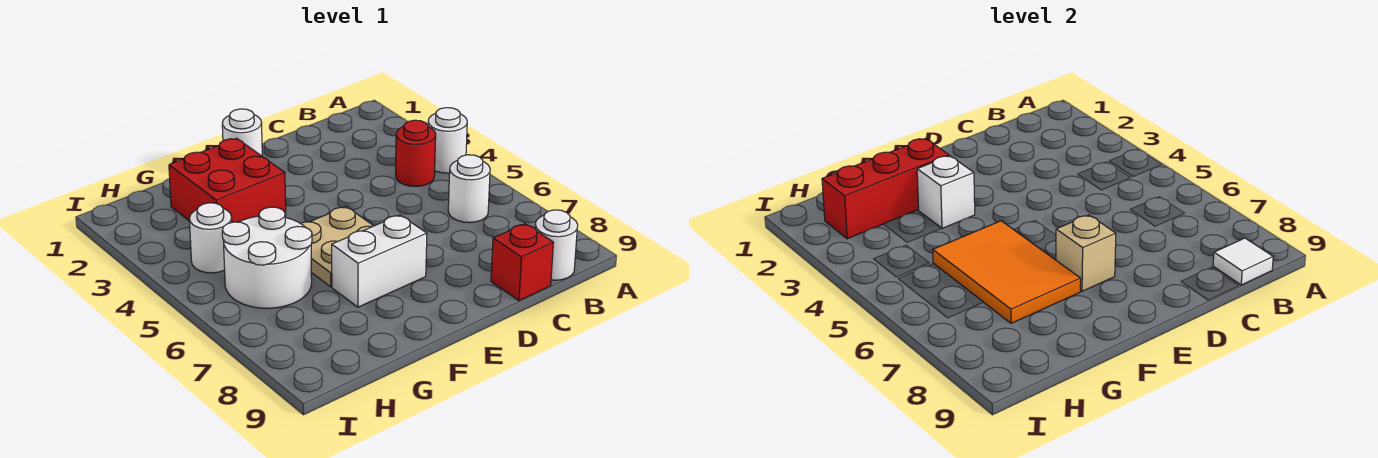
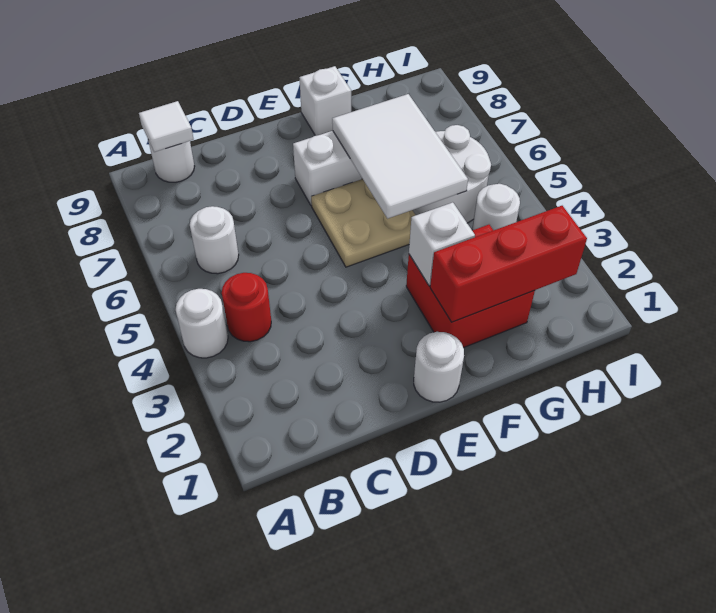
red 1x1 brick [491,224,554,301] -> none
tan 1x1 brick [1056,215,1116,291] -> none
orange 2x3 tile [933,221,1081,323] -> white 2x3 tile [332,94,468,219]
none -> white 1x1 brick [299,66,351,136]

